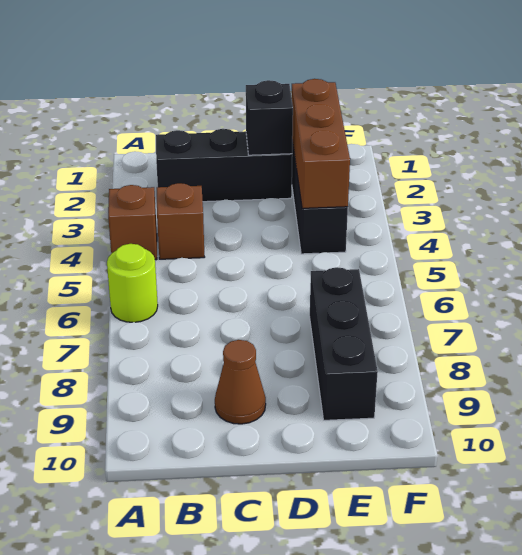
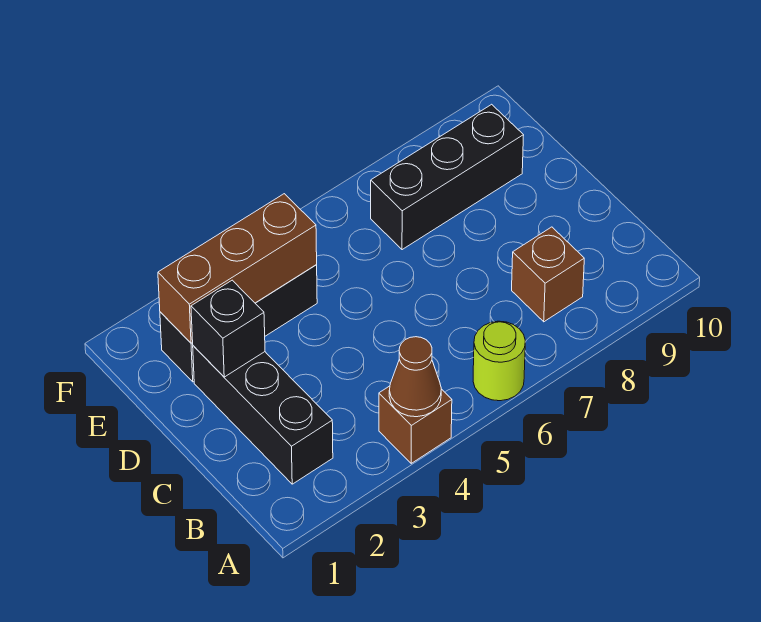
brown 1x1 brick [157,183,204,259] -> brown 1x1 brick moved to [512,227,584,322]
brown 1x1 cone [215,340,266,424] -> brown 1x1 cone moved to [389,337,441,417]

